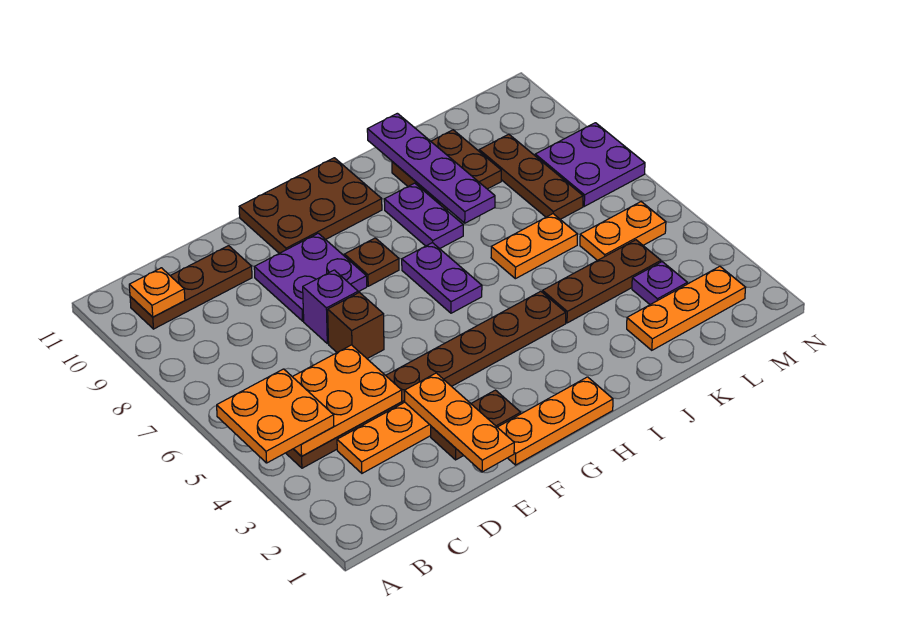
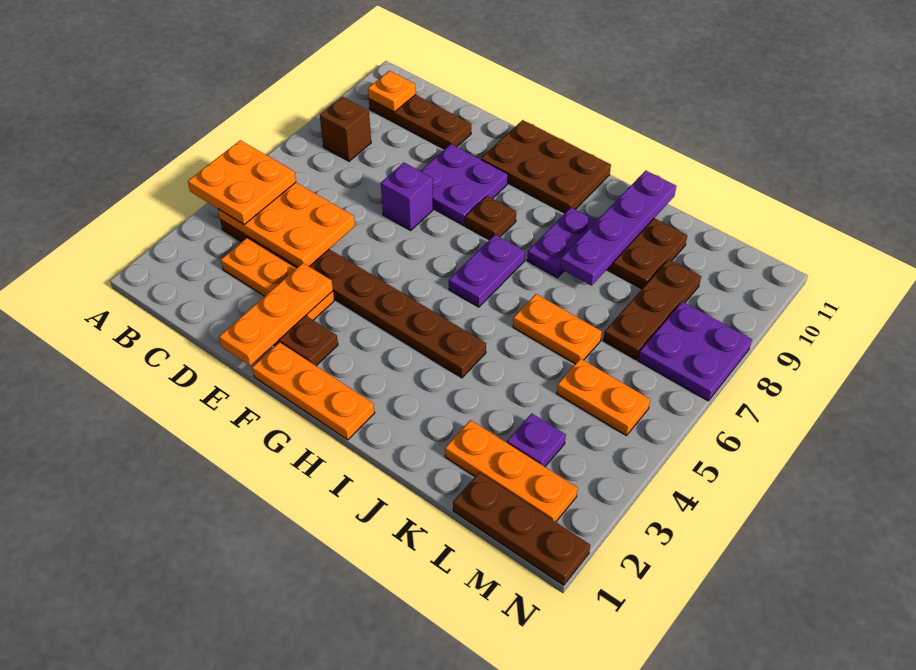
brown 1x1 brick [328,292,384,359] -> brown 1x1 brick moved to [320,97,371,161]
brown 1x3 plate [543,240,661,323] -> brown 1x3 plate moved to [453,472,590,585]

